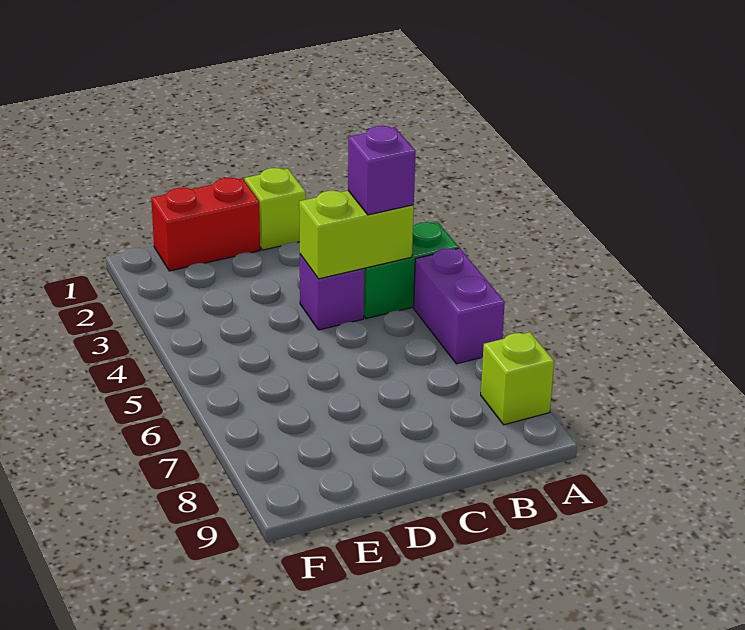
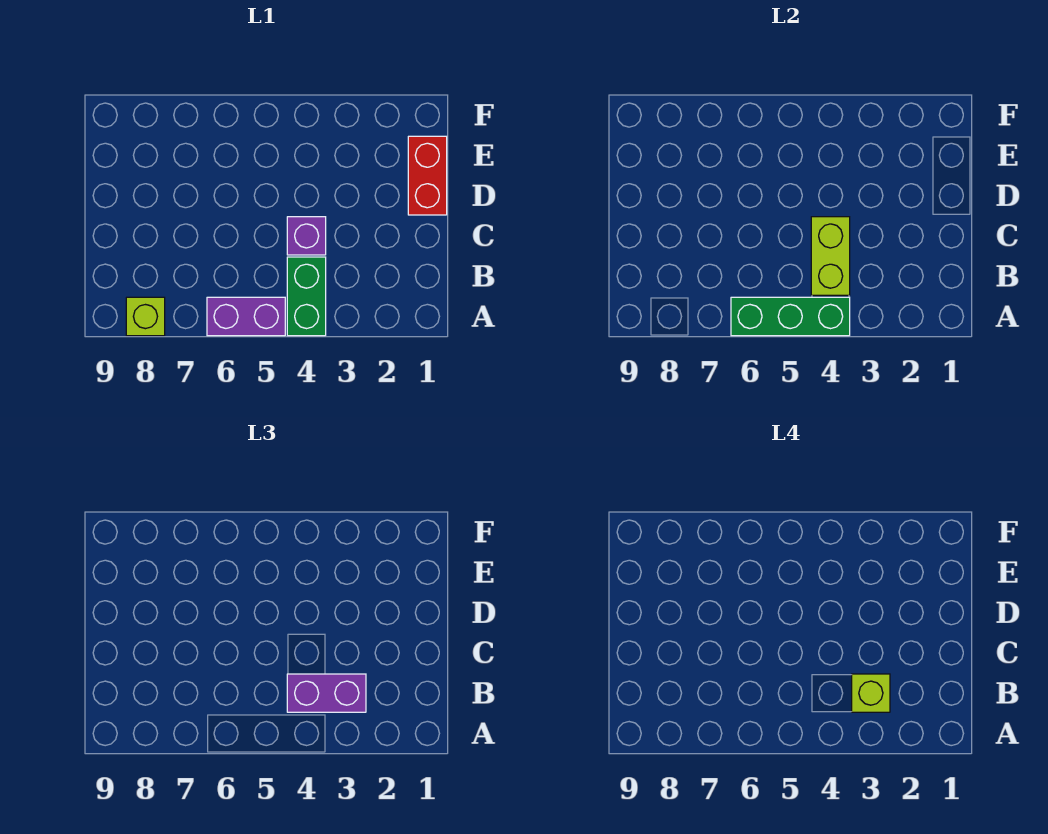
none -> green 1x3 brick [731,297,850,336]
purple 1x1 brick [348,126,415,215] -> purple 1x2 brick [287,674,366,712]
lime 1x1 brick [245,168,306,250] -> lime 1x1 brick moved to [852,674,890,712]

